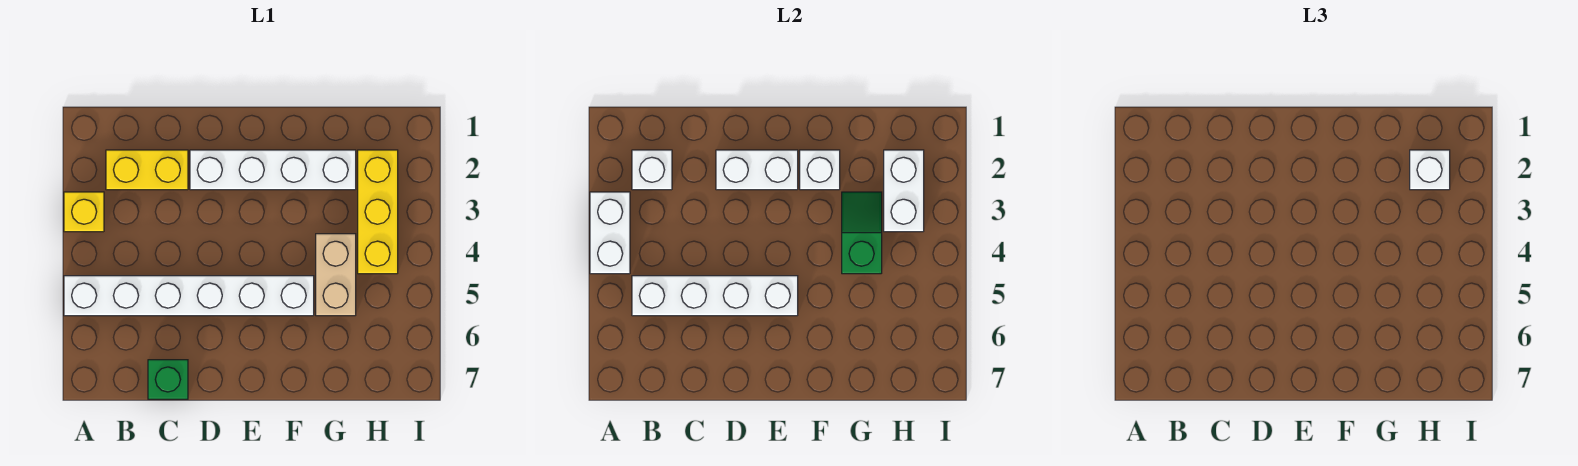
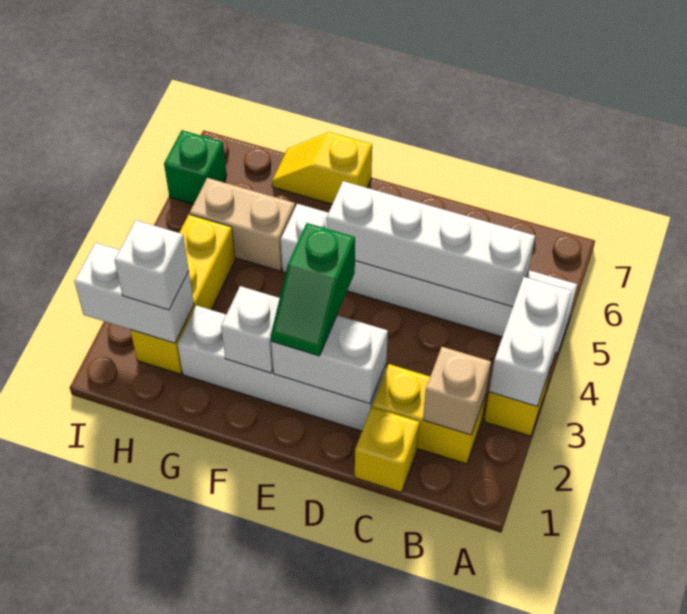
white 1x1 brick [632,150,672,190] -> tan 1x1 brick [423,347,491,435]
none -> yellow 1x1 brick [355,407,420,493]
green 1x1 brick [148,360,188,399] -> green 1x1 brick moved to [164,130,227,204]
none -> yellow 1x2 slope [272,132,372,204]
green 1x2 slope [842,192,882,274] -> green 1x2 slope moved to [271,223,355,356]
tan 1x2 brick [316,234,356,316] -> tan 1x2 brick turned to [190,178,295,271]
white 1x2 brick [884,150,924,232] -> white 1x2 brick turned to [74,243,194,343]

